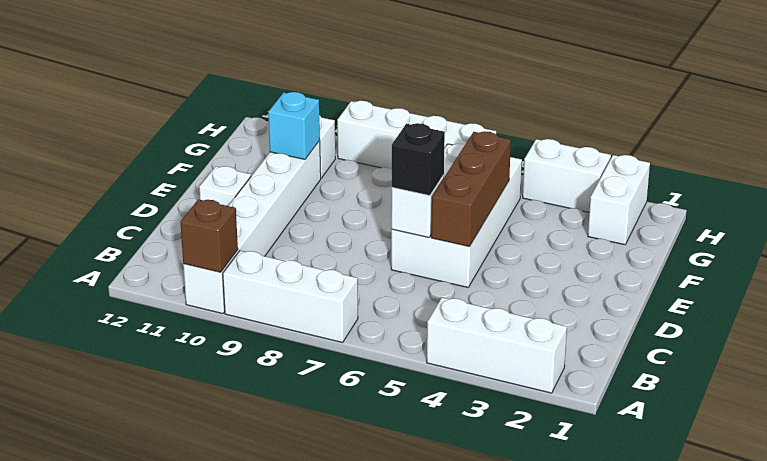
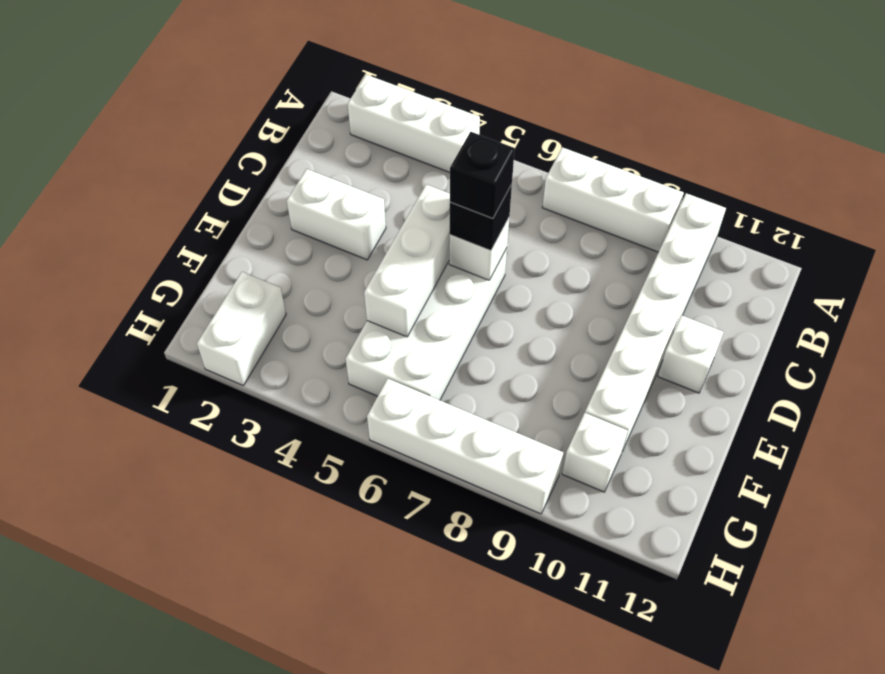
brown 1x1 brick [180,199,238,272] -> none
brown 1x3 brick [431,132,511,247] -> white 1x3 brick [364,184,450,337]
none -> black 1x1 brick [450,132,515,219]
cyan 1x1 brick [268,92,320,159] -> none
white 1x2 brick [523,139,611,212] -> white 1x2 brick moved to [287,169,386,260]

